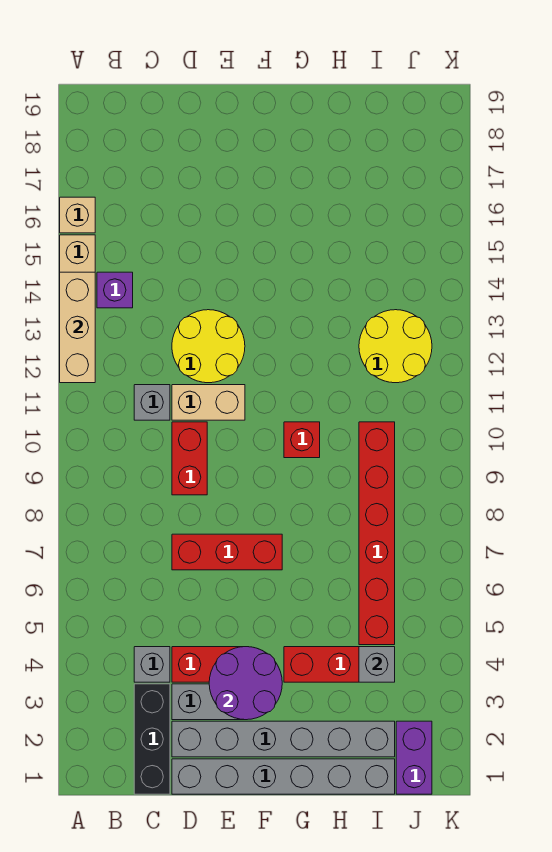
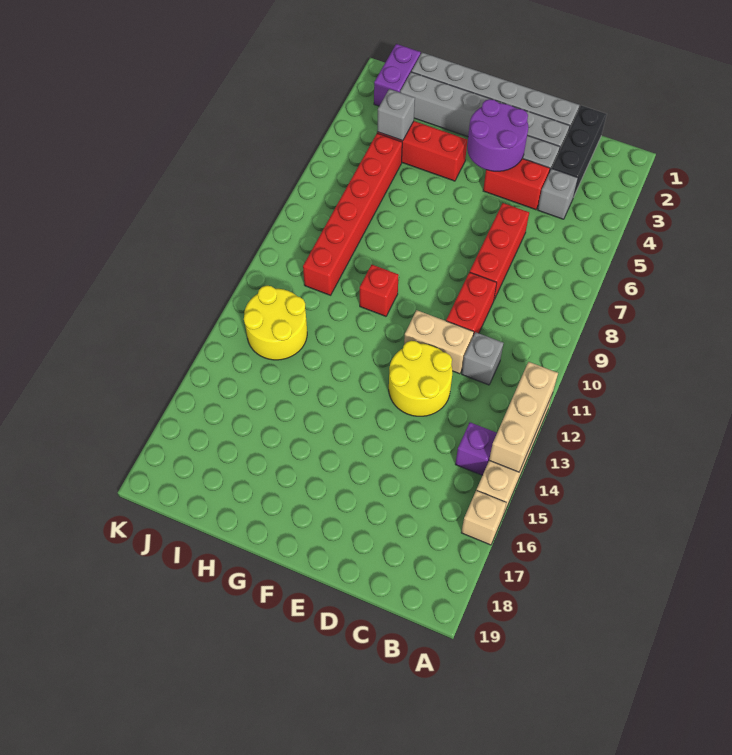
red 1x3 brick [172,534,282,570] -> red 1x3 brick turned to [470,203,529,299]

